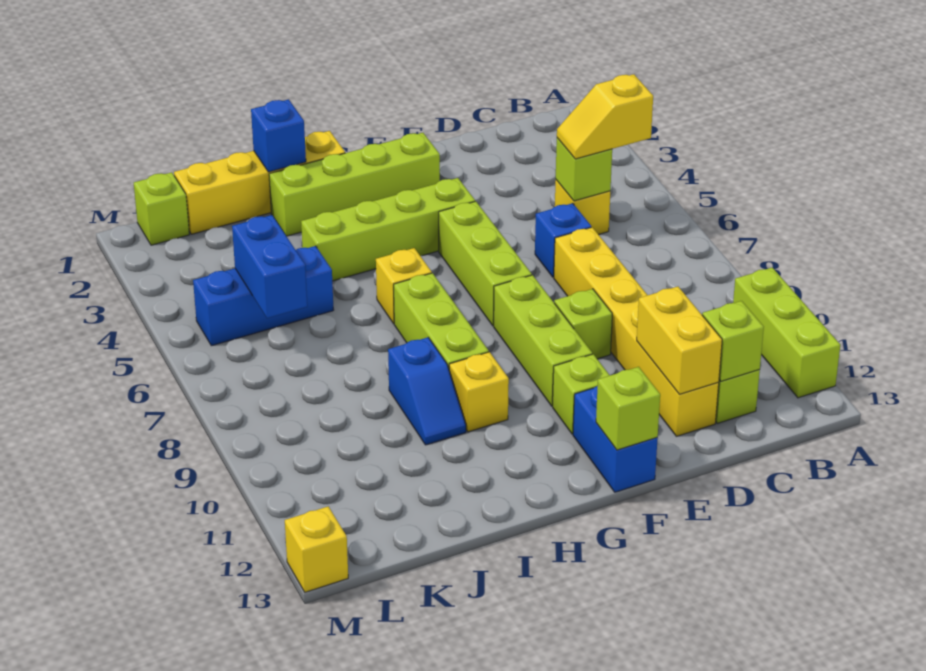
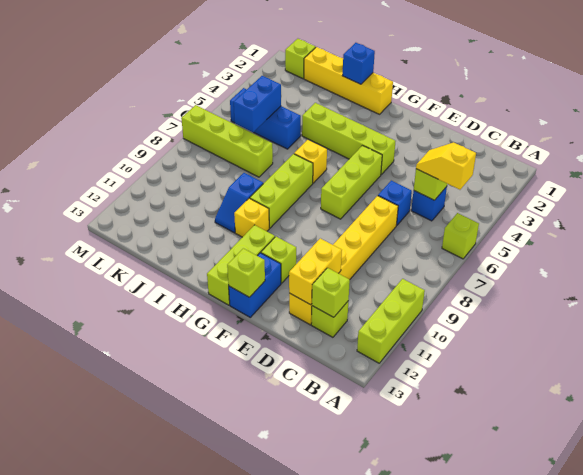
yellow 1x1 brick [555,180,610,235] -> blue 1x1 brick [411,187,447,221]
lime 1x1 brick [554,289,612,359] -> lime 1x1 brick moved to [442,213,479,259]
lime 1x4 brick [269,133,440,236] -> lime 1x4 brick moved to [181,105,273,177]
lime 1x3 brick [494,275,592,406] -> lime 1x3 brick moved to [207,225,275,305]
yellow 1x1 brick [285,507,348,592] -> none

